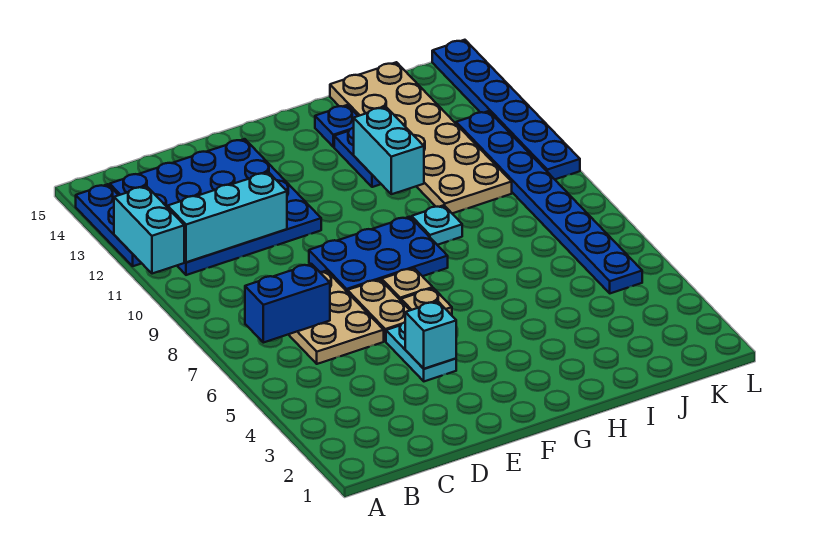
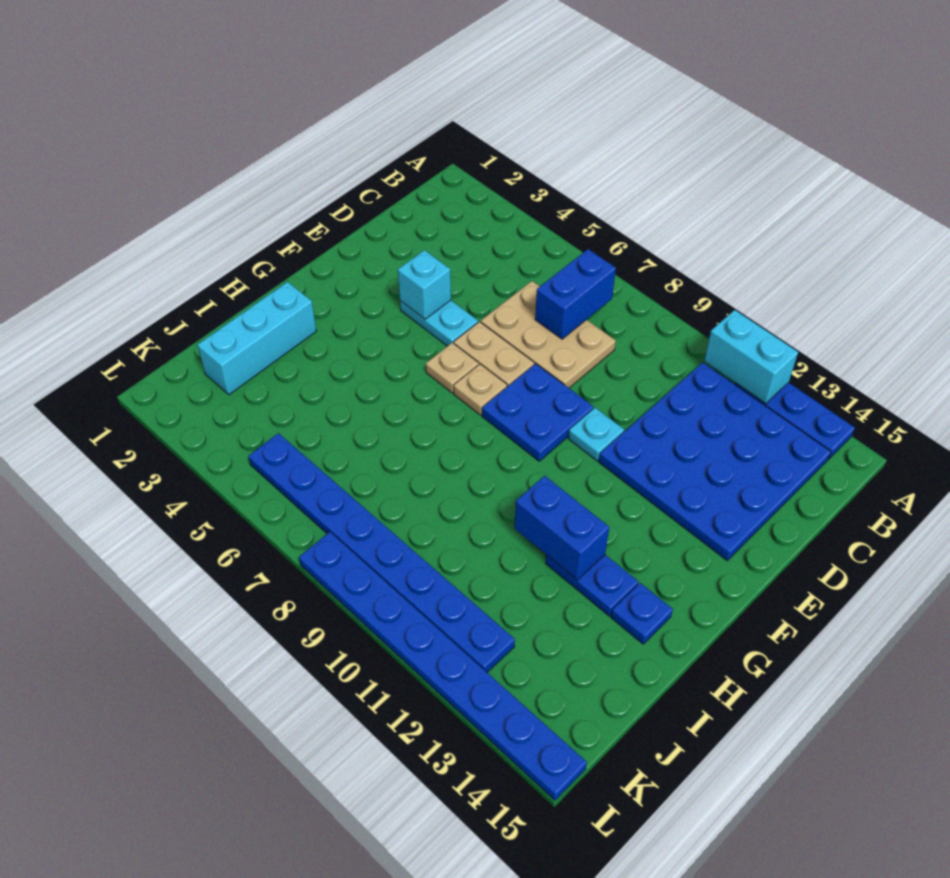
cyan 1x3 brick [168,172,287,262] -> cyan 1x3 brick moved to [197,282,316,395]
blue 2x3 plate [309,217,448,292] -> blue 2x2 plate [482,364,593,461]
cyan 1x1 plate [412,205,462,245] -> cyan 1x1 plate moved to [568,408,624,461]
cyan 1x2 brick [354,107,424,194] -> blue 1x2 brick [515,476,609,580]
tan 2x6 plate [330,62,512,213] -> none
blue 1x6 plate [432,40,580,179] -> blue 1x8 plate [299,532,587,800]

